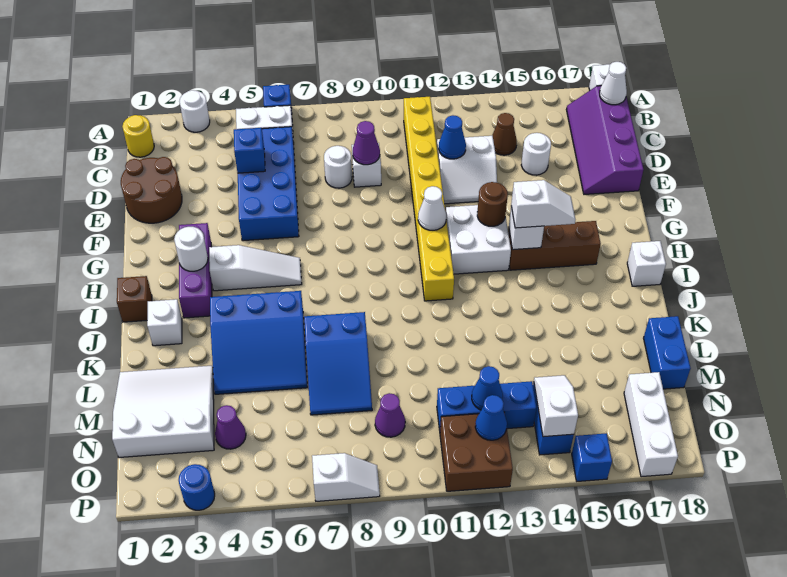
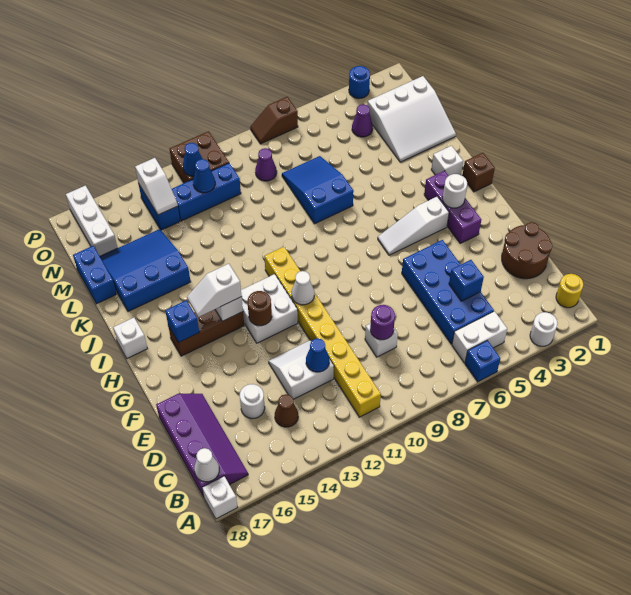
white 1x1 round brick [324,146,352,188] -> none
purple 1x1 cone [353,121,380,165] -> purple 1x1 round brick [370,305,395,340]
blue 3x3 slope [210,291,307,394] -> blue 3x3 slope moved to [100,229,191,312]
white 1x2 slope [312,453,380,501] -> brown 1x2 slope [250,97,298,144]
blue 1x1 brick [572,433,612,481] -> blue 1x1 brick moved to [165,300,199,343]

